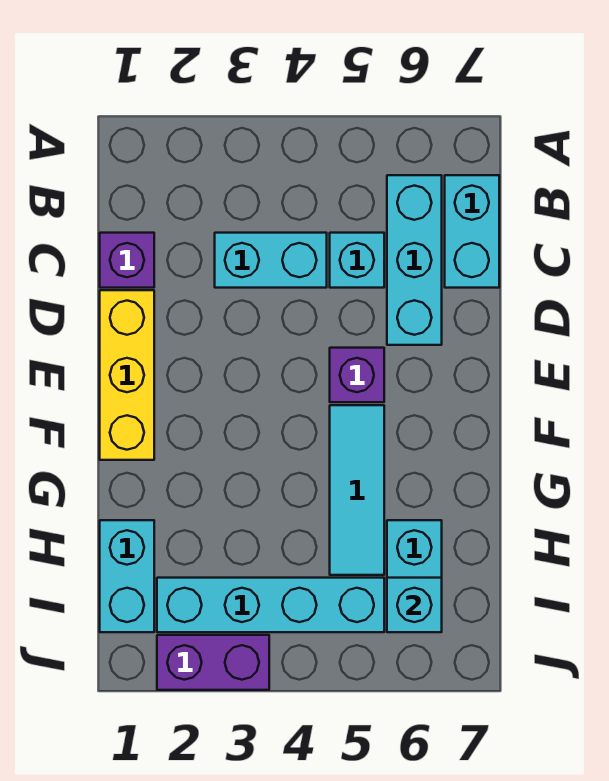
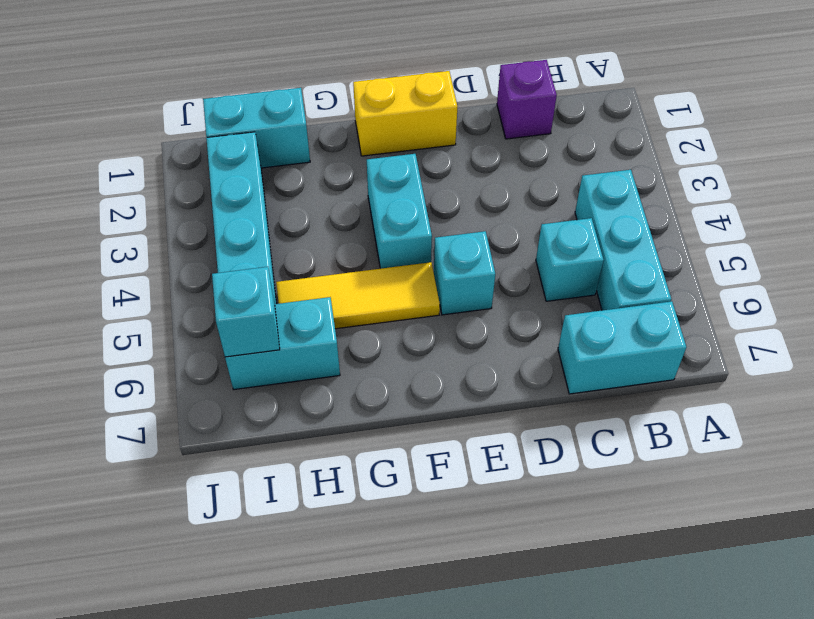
cyan 1x3 brick [387,175,442,345] -> cyan 1x3 brick turned to [575,170,671,310]
cyan 1x2 brick [215,233,327,288] -> cyan 1x2 brick moved to [367,154,432,269]
yellow 1x3 brick [100,290,154,460] -> yellow 1x2 brick [353,71,457,156]
purple 1x1 brick [330,348,384,402] -> cyan 1x1 brick [434,231,495,315]
cyan 1x3 tile [330,405,384,575] -> yellow 1x3 tile [276,262,440,329]
purple 1x2 brick [157,635,269,690] -> none

